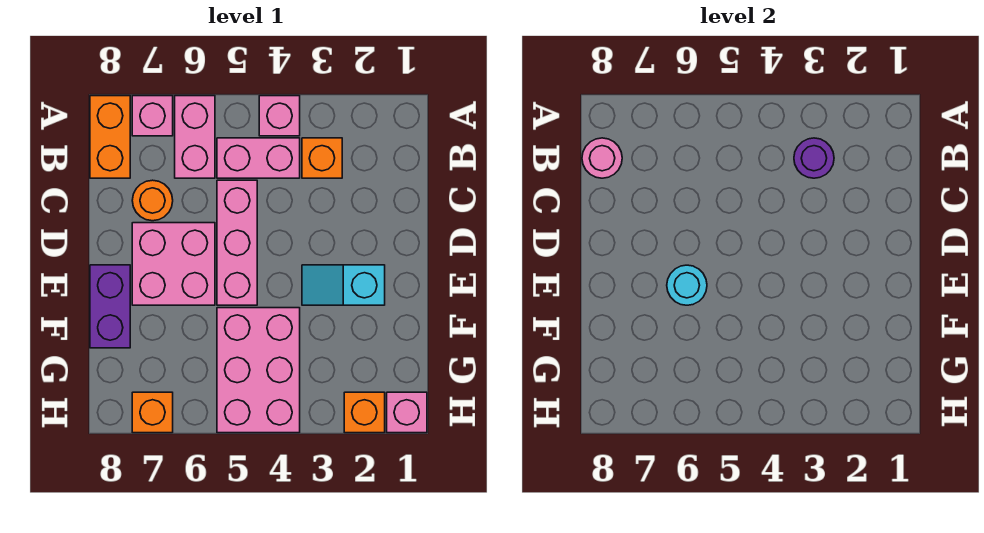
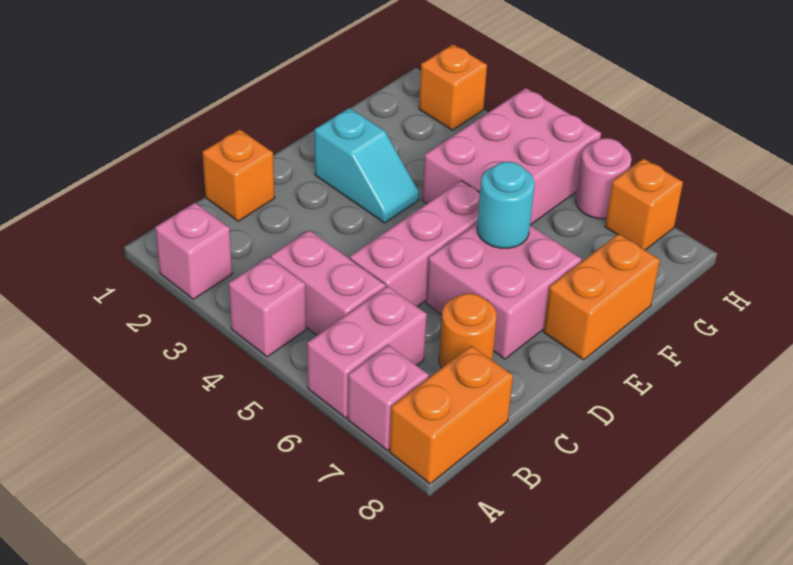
orange 1x1 brick [302,138,342,178] -> orange 1x1 brick moved to [202,129,275,221]
purple 1x1 round brick [794,138,834,178] -> none
pink 1x1 round brick [582,138,622,178] -> pink 1x1 round brick moved to [576,138,632,219]
purple 1x2 brick [90,265,130,348] -> orange 1x2 brick [544,234,660,360]
pink 1x1 brick [387,392,427,433] -> pink 1x1 brick moved to [155,203,232,299]

